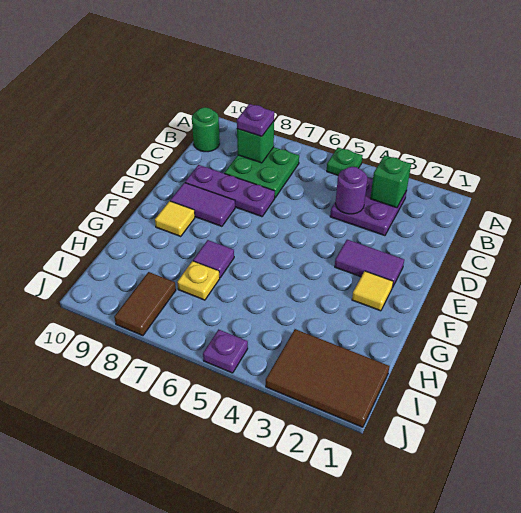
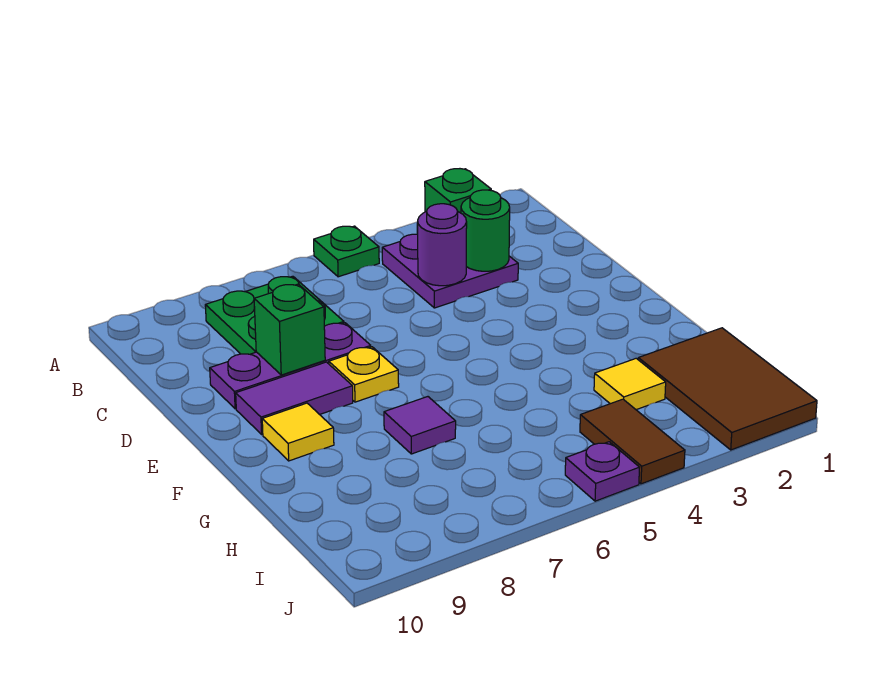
green 1x1 brick [237,121,274,163] -> green 1x1 brick moved to [254,284,325,375]
purple 1x1 plate [237,104,274,136] -> none
green 1x1 round brick [192,107,220,152] -> green 1x1 round brick moved to [461,190,510,271]
purple 1x2 tile [335,240,404,288] -> none
yellow 1x1 tile [352,271,393,311] -> yellow 1x1 tile moved to [594,358,666,410]
yellow 1x1 plate [177,261,220,300] -> yellow 1x1 plate moved to [329,347,399,402]
brown 2x3 tile [266,329,389,427] -> brown 2x3 tile turned to [638,328,817,450]
brown 1x2 tile [114,272,176,336] -> brown 1x2 tile moved to [580,399,685,484]

